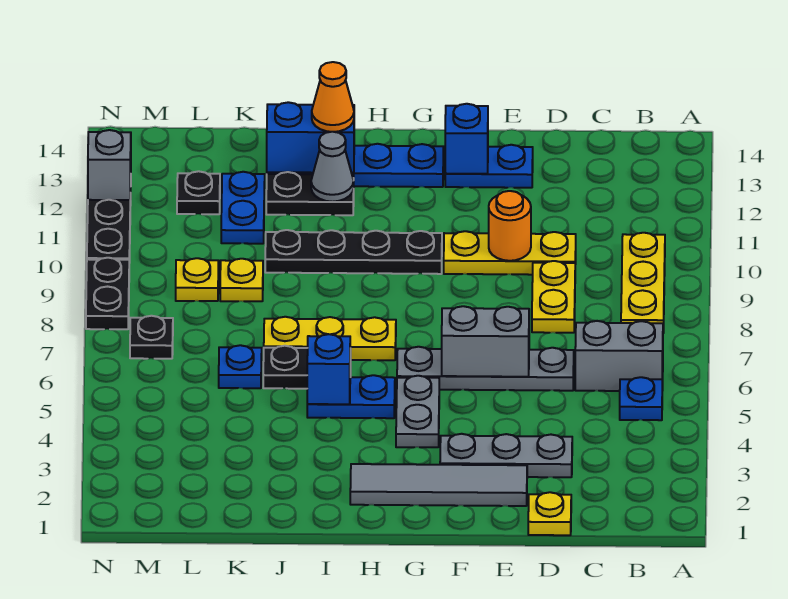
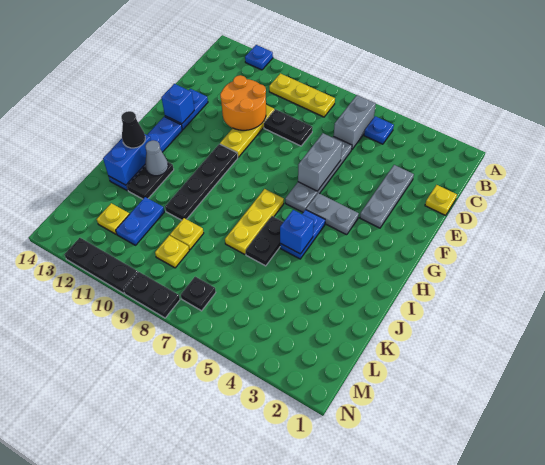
yellow 1x2 plate [532,261,575,333] -> black 1x2 plate [264,109,313,146]
grey 1x4 tile [350,464,527,506] -> none
orange 1x1 round brick [489,191,531,261] -> orange 2x2 round brick [220,75,266,130]
orange 1x1 cone [312,62,354,132] -> black 1x1 cone [121,111,145,148]
blue 1x1 plate [219,345,262,388] -> blue 1x1 plate moved to [245,45,273,70]
blue 1x2 plate [221,172,265,244] -> blue 1x2 plate turned to [116,197,164,245]
black 1x1 plate [177,171,220,214] -> yellow 1x1 plate [97,203,129,234]
grey 1x1 brick [88,130,131,200] -> none

